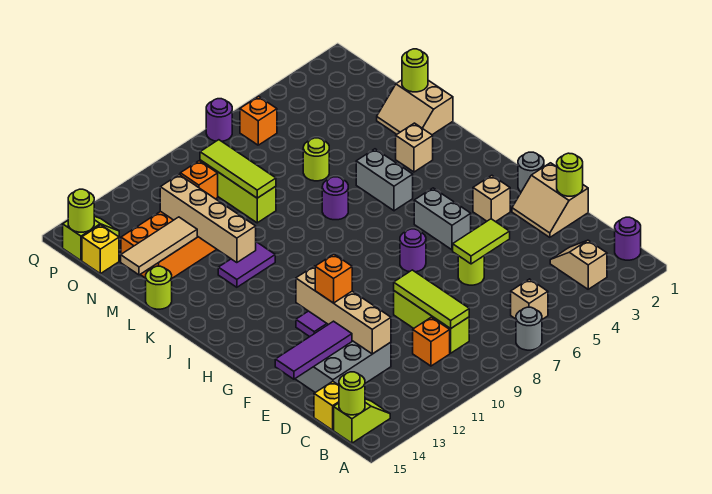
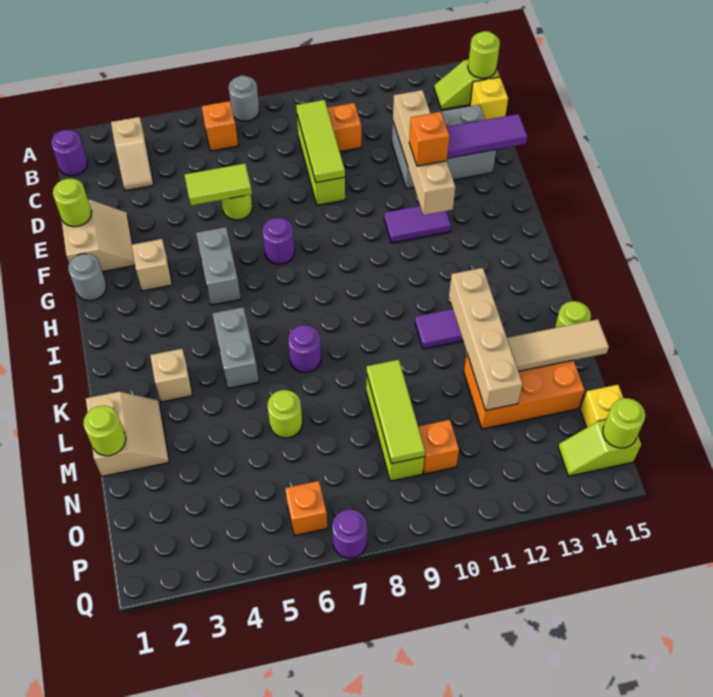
tan 1x1 brick [511,279,548,319] -> orange 1x1 brick [202,101,238,151]

